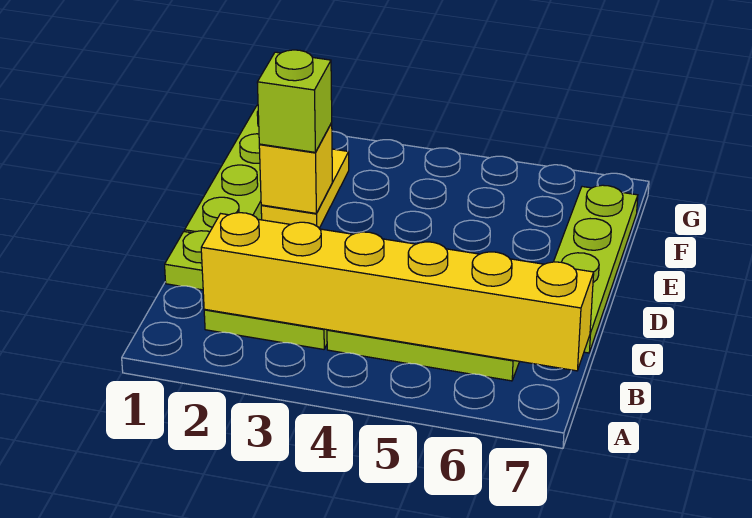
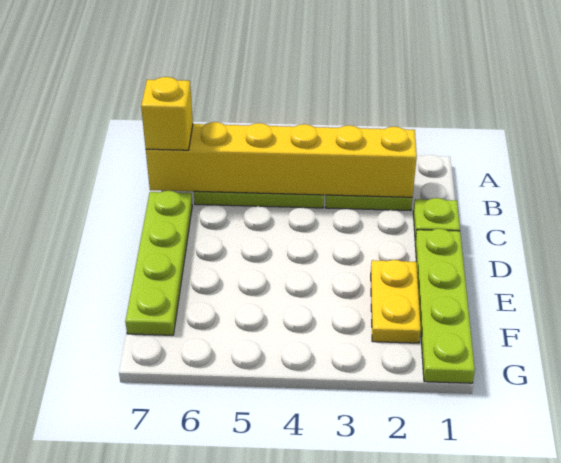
yellow 1x1 brick [259,123,332,213] -> yellow 1x1 brick moved to [141,77,193,150]
lime 1x1 brick [257,50,332,152] -> none

